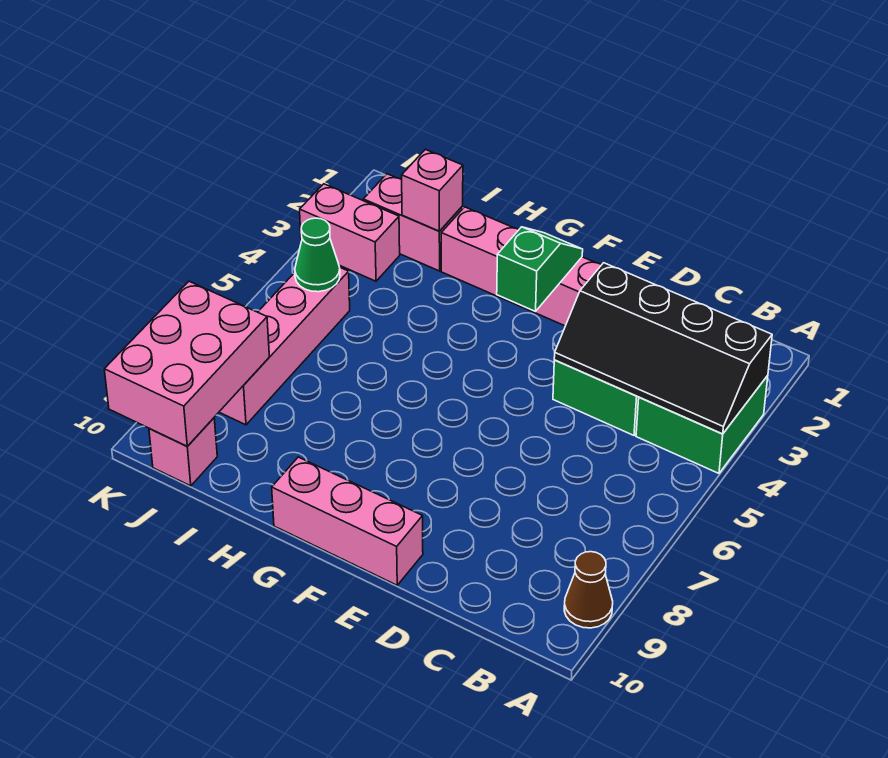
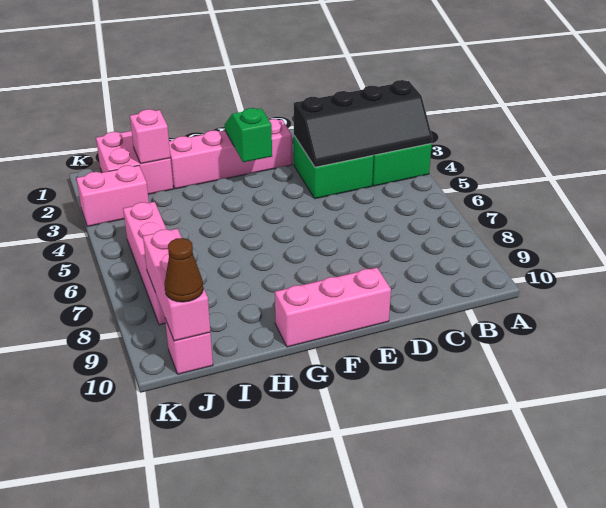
brown 1x1 cone [564,552,613,628] -> brown 1x1 cone moved to [164,238,203,302]
pink 1x2 brick [363,174,463,271] -> pink 2x2 brick [96,131,173,194]
green 1x1 cone [295,218,340,292] -> none
pink 2x3 brick [104,281,269,446] -> pink 1x3 brick [143,229,210,341]

